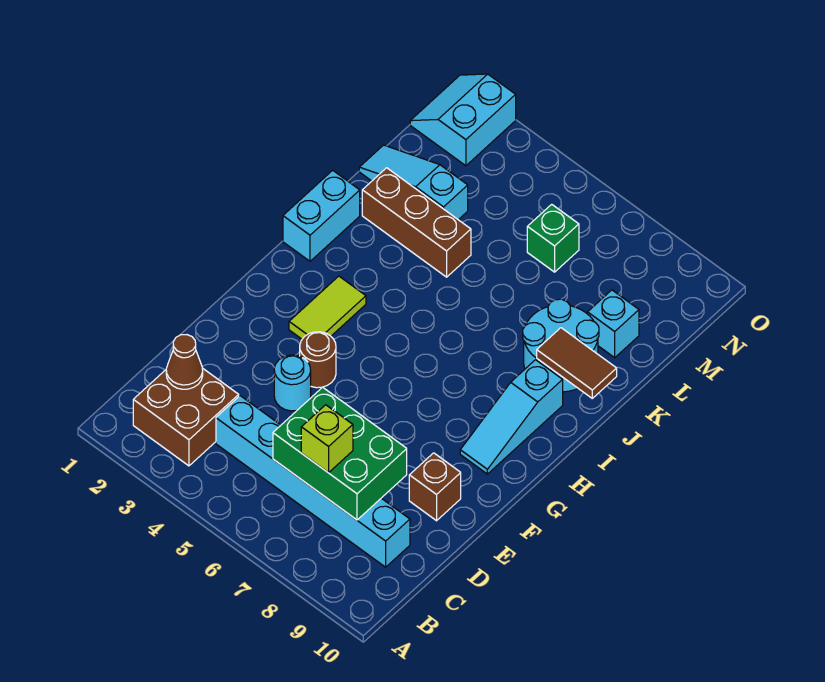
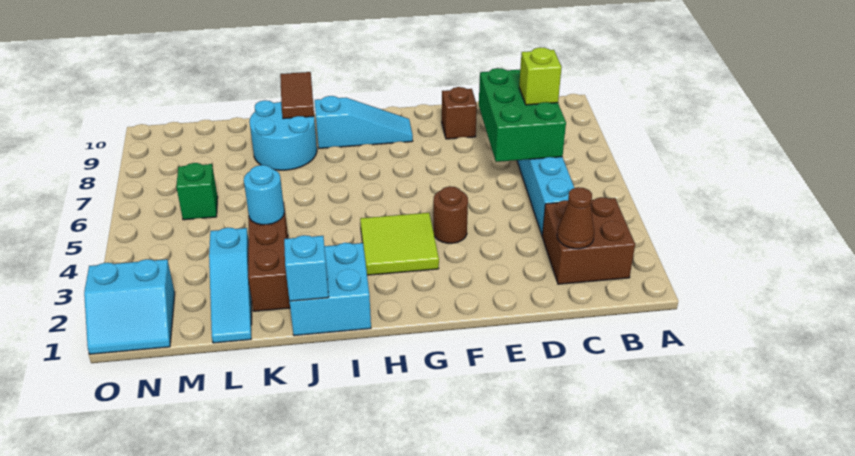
cyan 1x1 round brick [274,355,311,411] -> cyan 1x1 round brick moved to [244,165,284,225]
lime 1x2 tile [289,276,366,339] -> lime 2x2 tile [360,213,439,275]
cyan 1x2 brick [283,170,360,261] -> cyan 2x2 brick [290,243,371,336]
cyan 1x1 brick [588,290,639,358] -> cyan 1x1 brick moved to [284,235,329,301]

